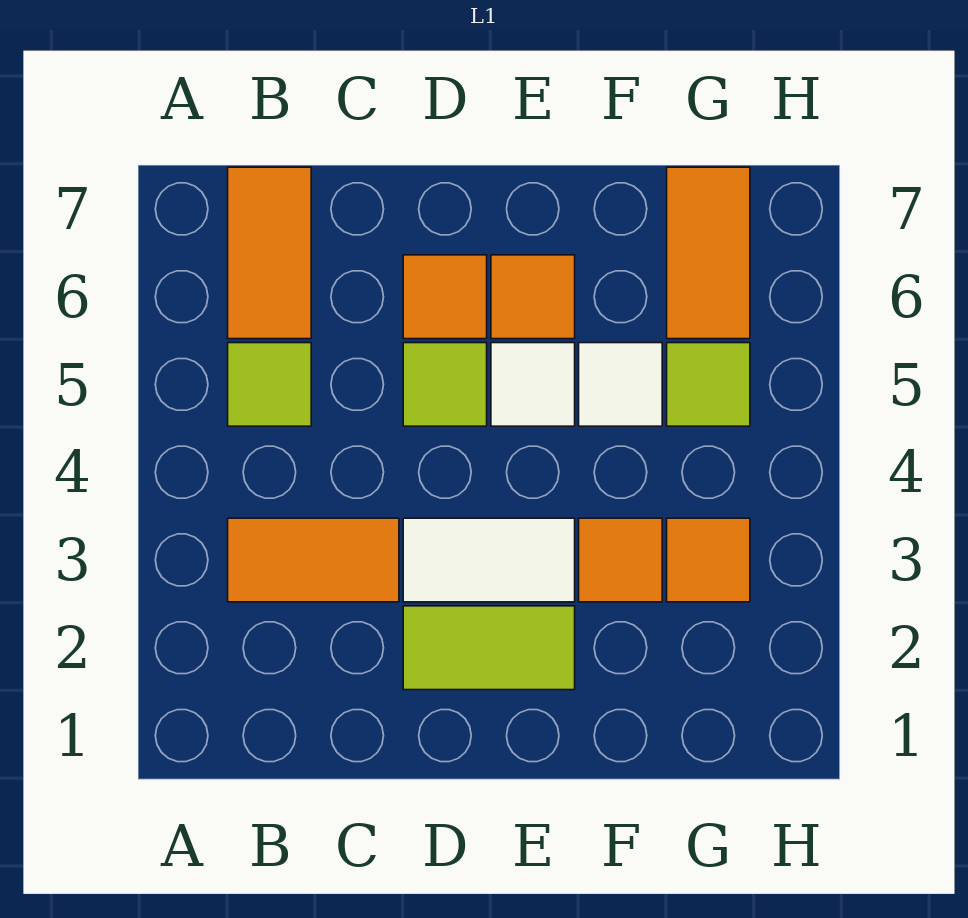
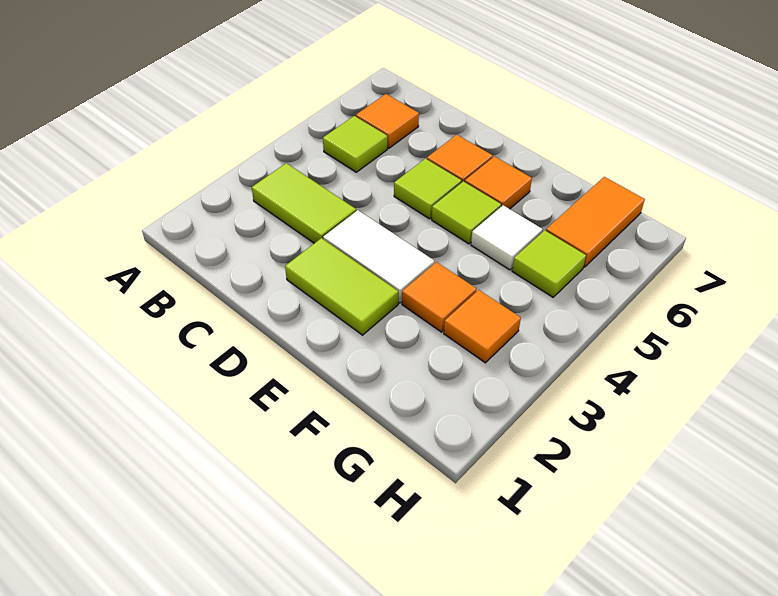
orange 1x2 tile [228,518,399,602] -> lime 1x2 tile [252,163,356,243]
orange 1x2 tile [228,167,311,339] -> orange 1x1 tile [356,94,419,148]
white 1x1 tile [491,343,575,426] -> lime 1x1 tile [432,181,501,244]

